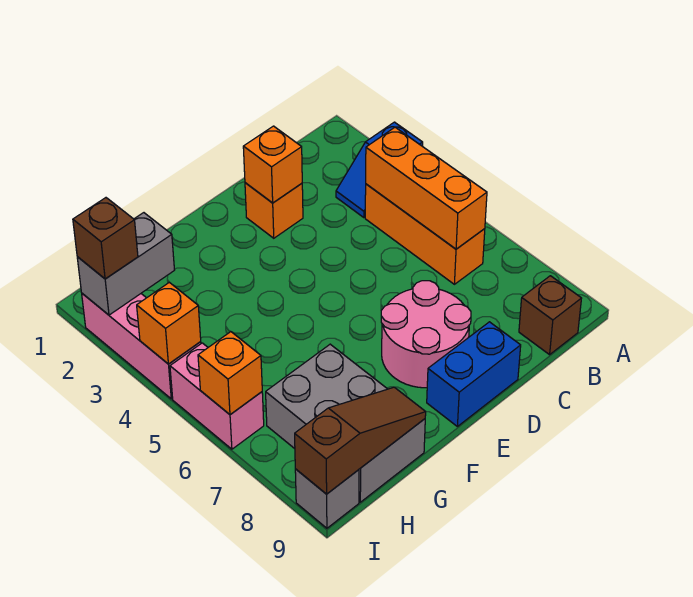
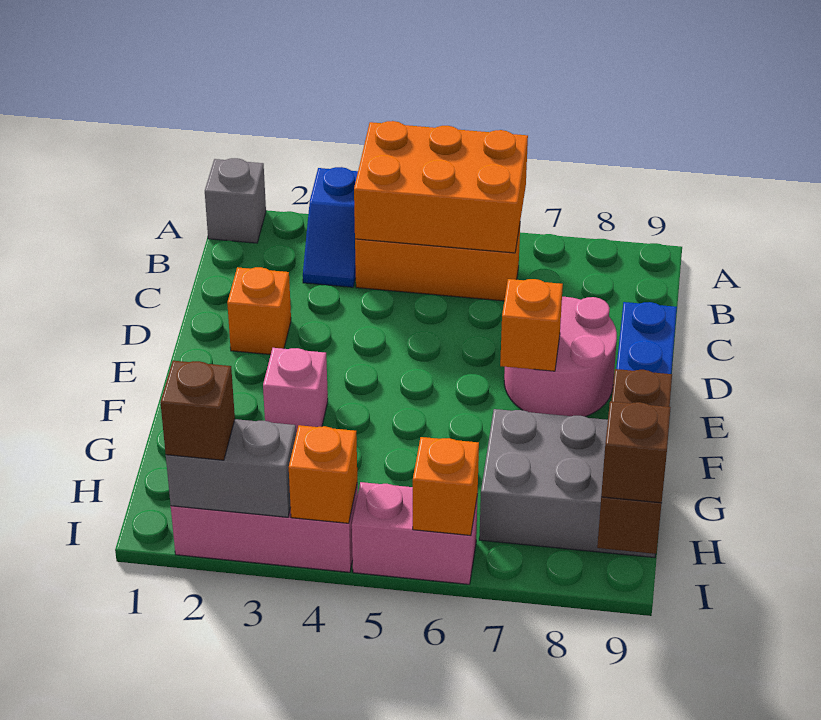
orange 1x3 brick [366,127,487,249] -> orange 2x3 brick [354,121,528,253]
brown 1x1 brick [519,276,582,355] -> brown 1x1 brick moved to [601,401,671,503]
orange 1x1 brick [243,126,302,203] -> orange 1x1 brick moved to [500,279,563,371]
none -> pink 1x1 brick [263,348,328,433]
brown 1x3 slope [295,387,426,494] -> brown 1x3 brick [597,369,672,554]
grey 1x2 brick [77,213,174,315] -> grey 1x2 brick turned to [166,419,296,517]
grey 1x1 brick [295,469,359,528] -> grey 1x1 brick moved to [205,158,266,243]

